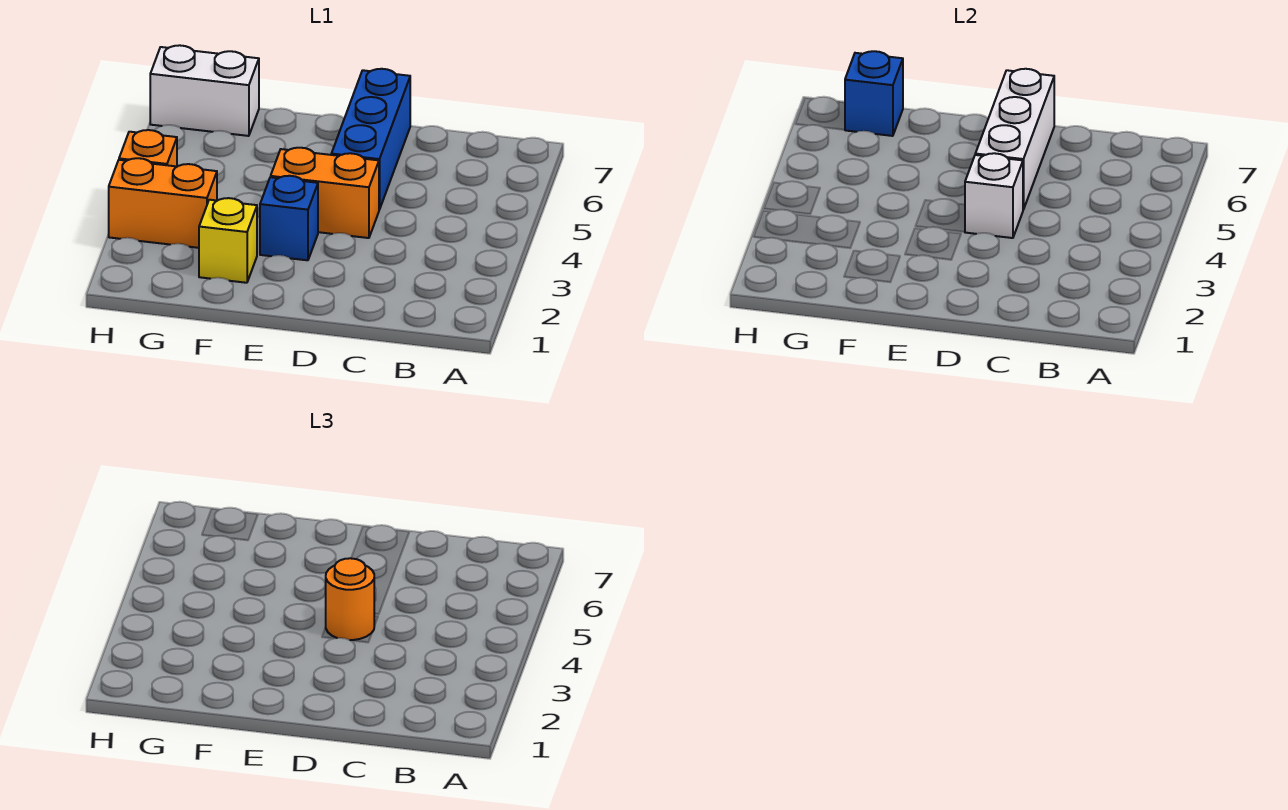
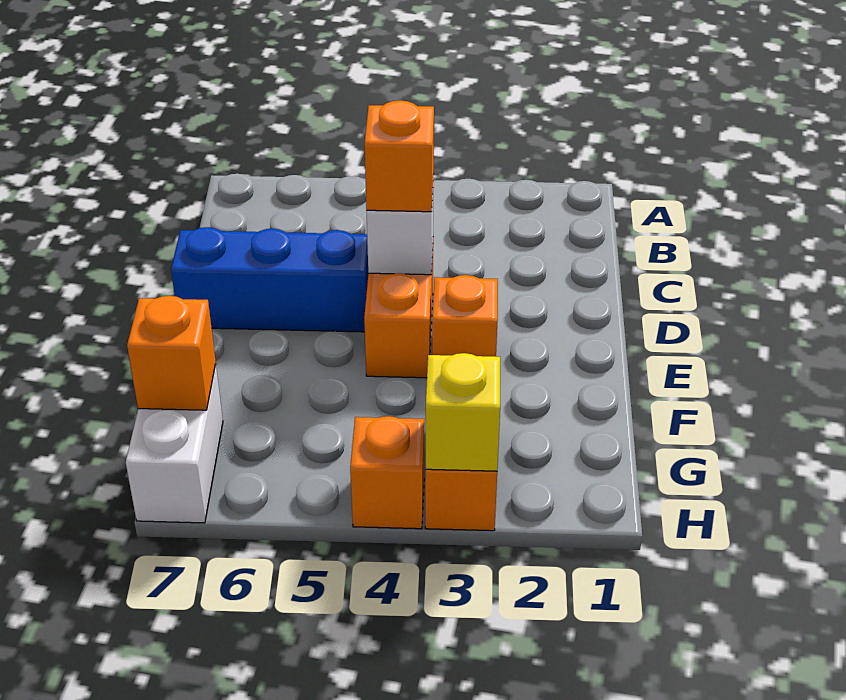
orange 1x1 round brick [326,558,375,640] -> orange 1x1 brick [364,100,434,212]
white 1x3 brick [975,69,1054,210] -> none
blue 1x1 brick [260,176,318,260] -> orange 1x1 brick [432,275,498,356]
yellow 1x1 brick [199,198,257,283] -> yellow 1x1 brick moved to [426,353,500,471]
blue 1x1 brick [845,51,903,136] -> orange 1x1 brick [127,296,216,410]

